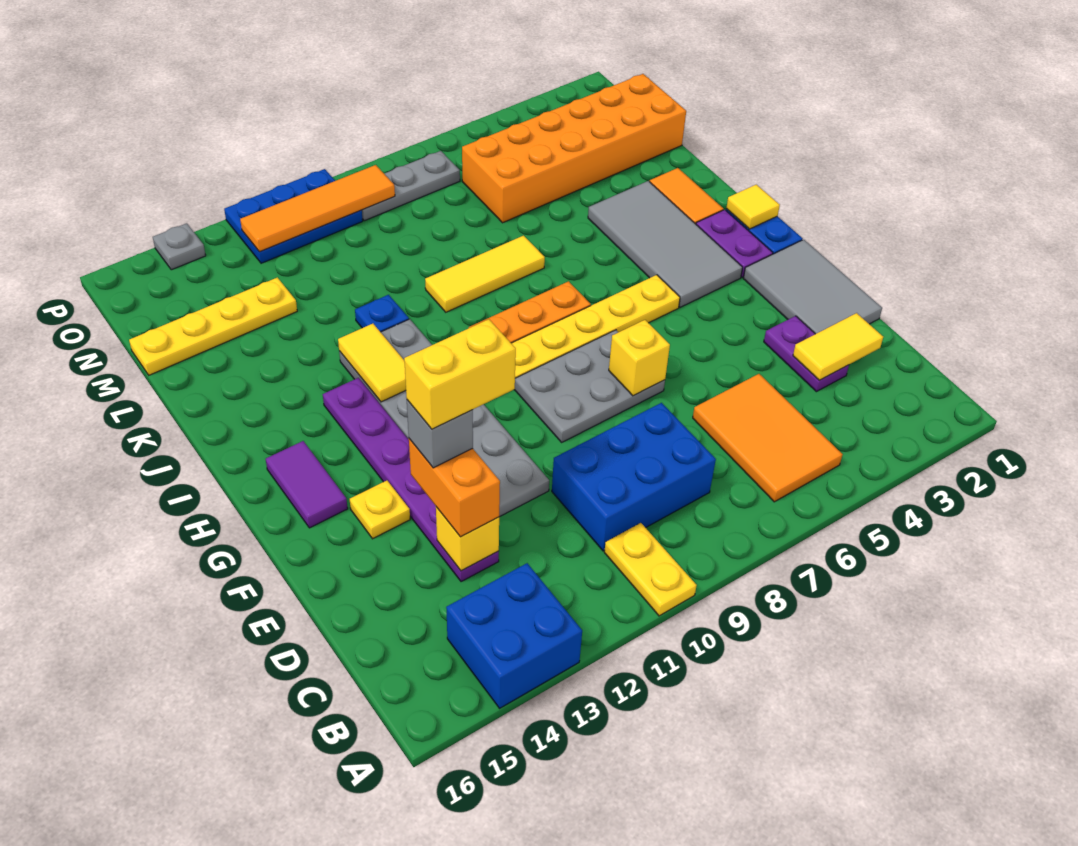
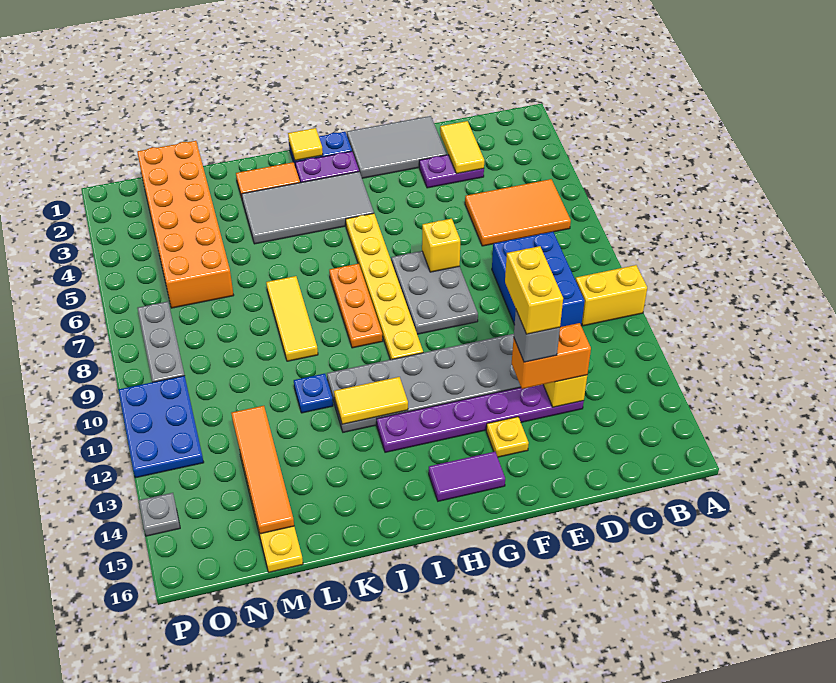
yellow 1x2 plate [604,523,697,616] -> yellow 1x2 brick [576,265,647,326]
blue 2x2 brick [446,563,582,708] -> none
orange 1x4 tile [240,165,395,252] -> orange 1x4 tile moved to [231,406,294,534]

